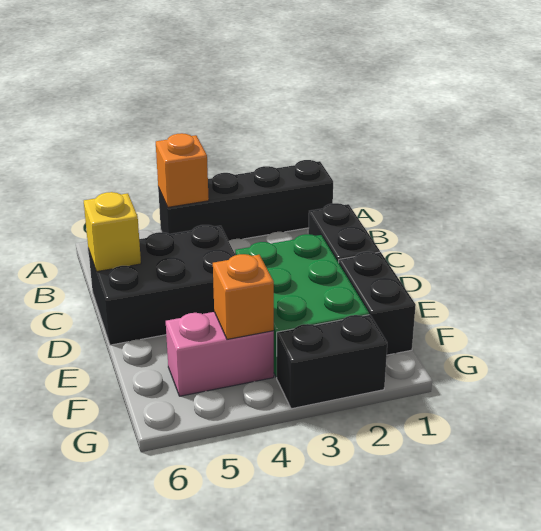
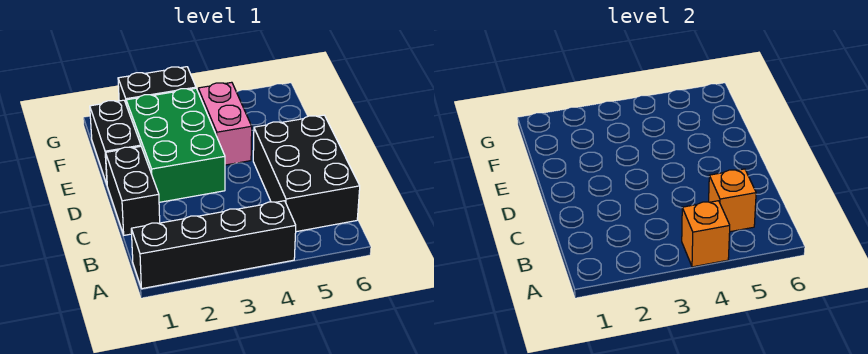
black 2x3 brick [88,225,235,345] -> black 2x3 brick turned to [253,115,360,232]
yellow 1x1 brick [84,192,141,272] -> none
pink 1x2 brick [166,312,274,396] -> pink 1x2 brick turned to [198,82,252,165]
orange 1x1 brick [213,254,274,339] -> orange 1x1 brick moved to [709,169,756,232]

